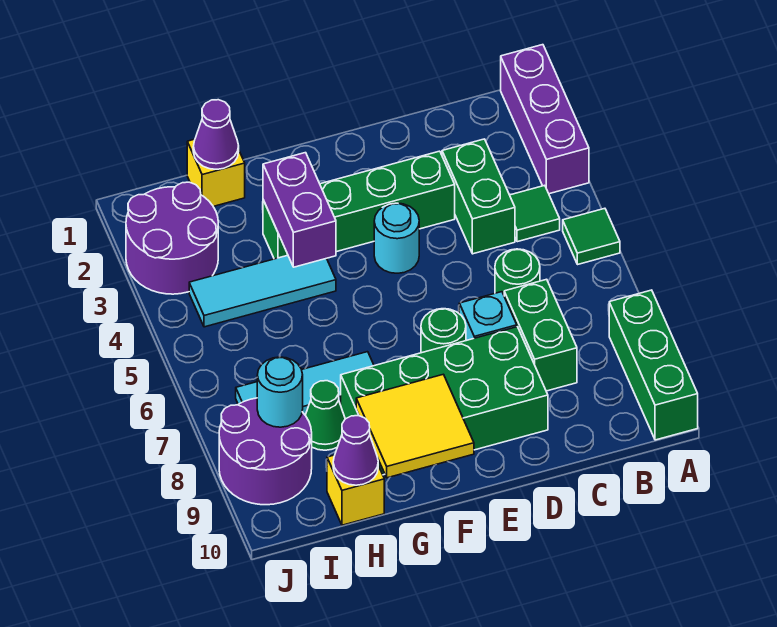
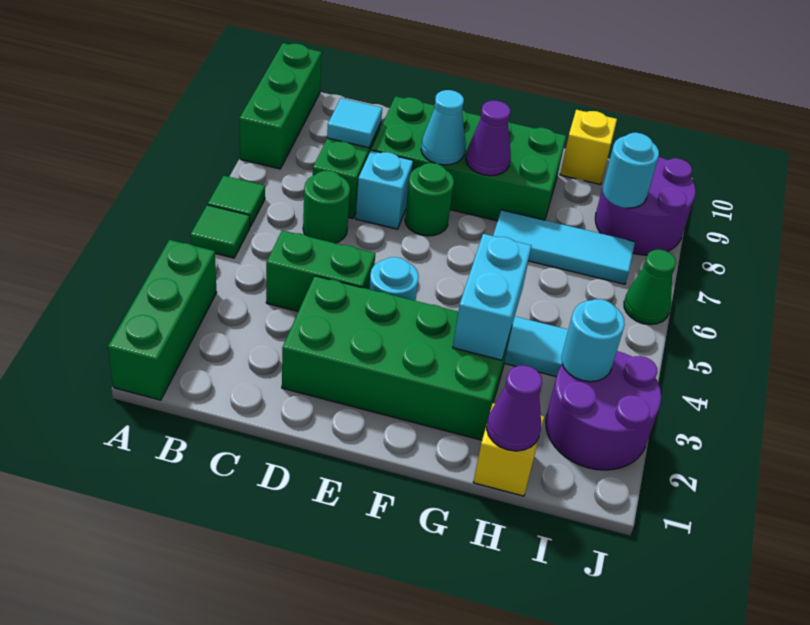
purple 1x3 brick [501,45,589,194] -> green 1x3 brick [108,240,217,400]
green 1x1 tile [510,185,560,242] -> green 1x1 tile moved to [208,176,265,227]
green 1x2 brick [442,139,515,254] -> green 1x2 brick turned to [266,230,375,311]
none -> cyan 1x1 tile [327,98,382,148]
green 1x4 brick [263,151,455,259] -> green 2x4 brick [282,276,511,440]
none -> cyan 1x1 cone [421,90,466,165]
yellow 2x2 tile [356,374,474,478] -> none
purple 1x2 brick [263,153,336,267] -> cyan 1x2 brick [453,234,531,360]
green 1x1 cone [305,381,345,450] -> green 1x1 cone moved to [624,250,676,324]
purple 1x1 cone [333,416,378,485] -> purple 1x1 cone moved to [466,101,511,176]
none -> cyan 1x1 round brick [562,299,625,382]

